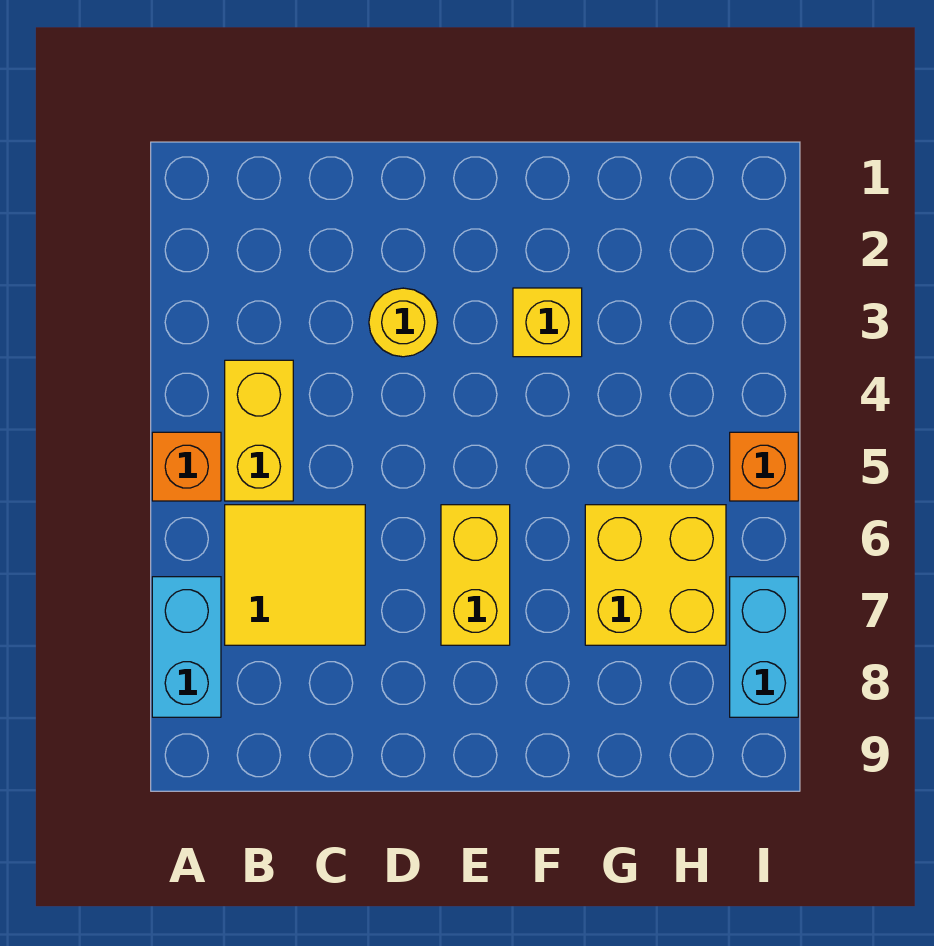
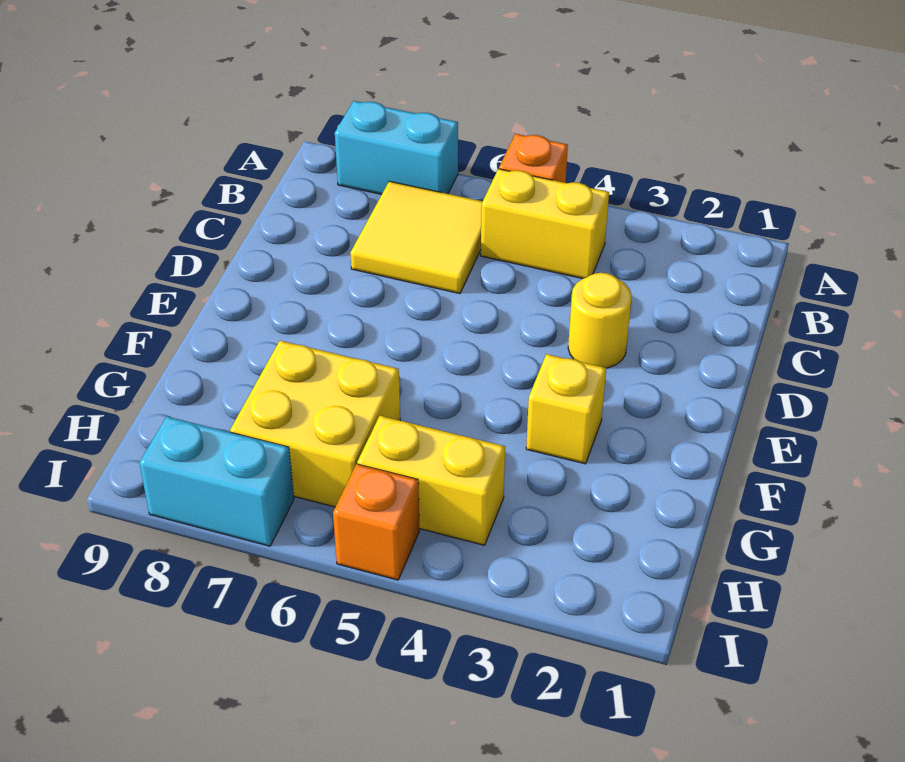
yellow 1x2 brick [441,505,510,645] -> yellow 1x2 brick moved to [357,416,505,545]

